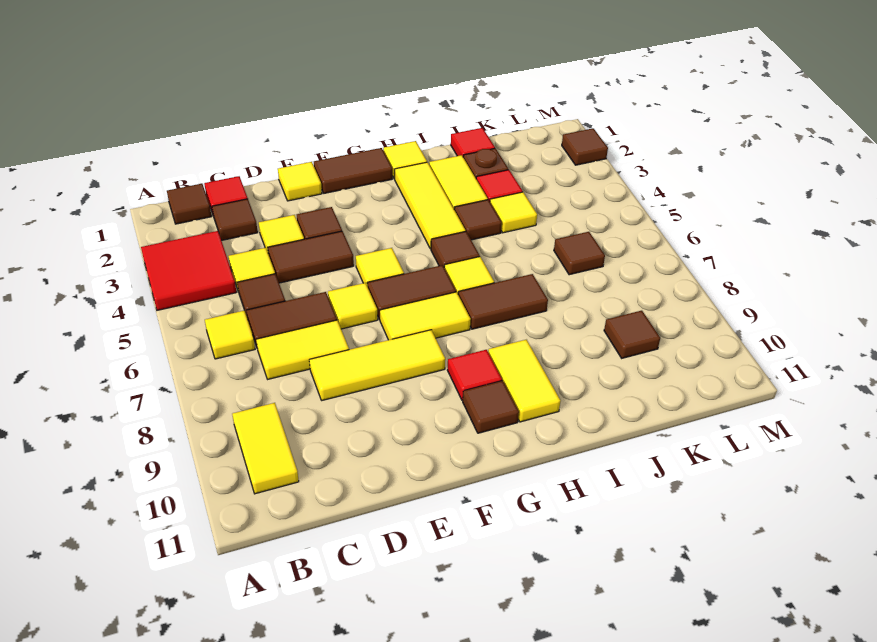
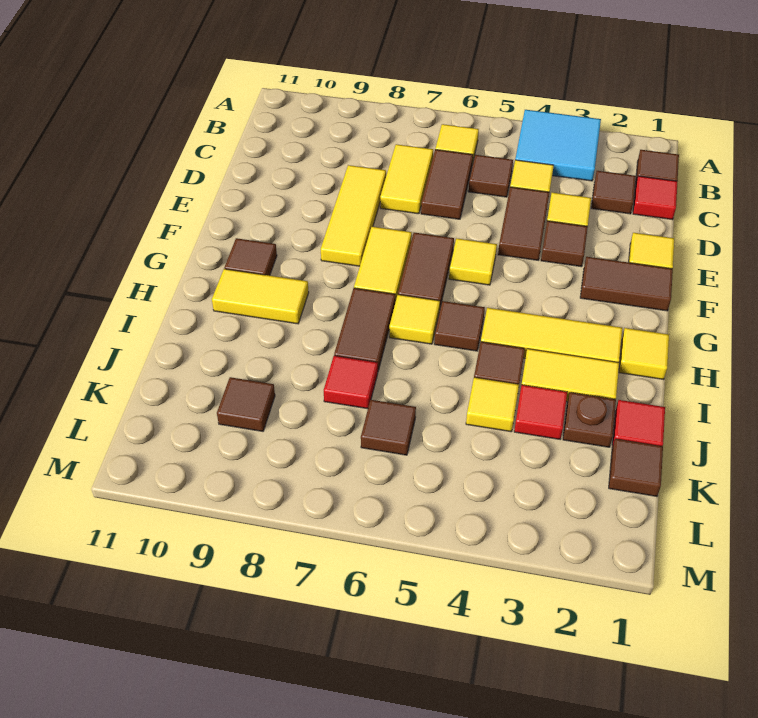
red 2x2 tile [141,231,236,310] -> cyan 2x2 tile [515,110,601,181]
yellow 1x2 tile [232,403,299,494] -> none
yellow 1x1 tile [328,283,378,329] -> none
brown 1x2 tile [314,148,392,193] -> brown 1x2 tile turned to [580,257,673,311]
red 1x1 tile [447,350,502,400] -> red 1x1 tile moved to [324,356,378,409]
brown 1x1 tile [562,128,608,165] -> brown 1x1 tile moved to [609,439,663,496]

